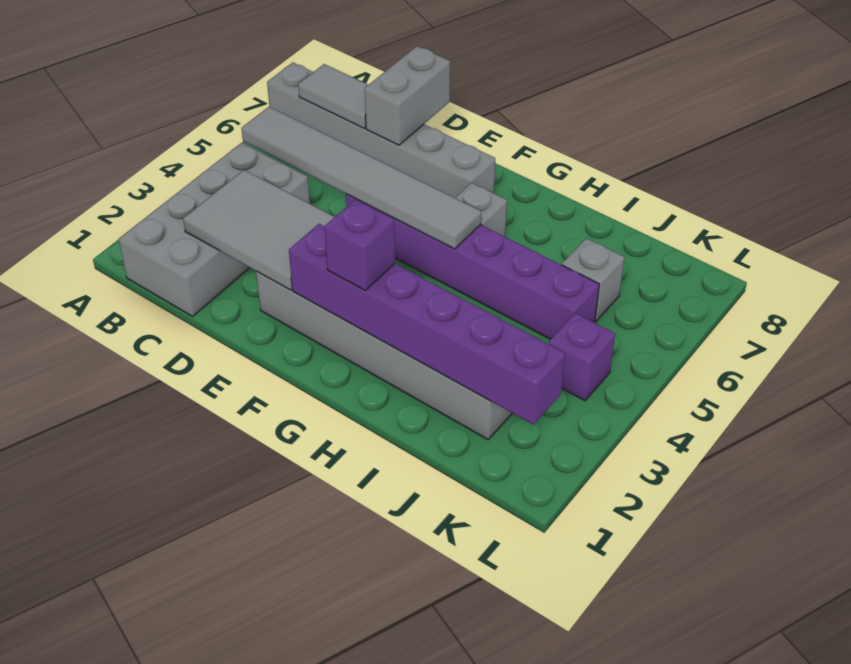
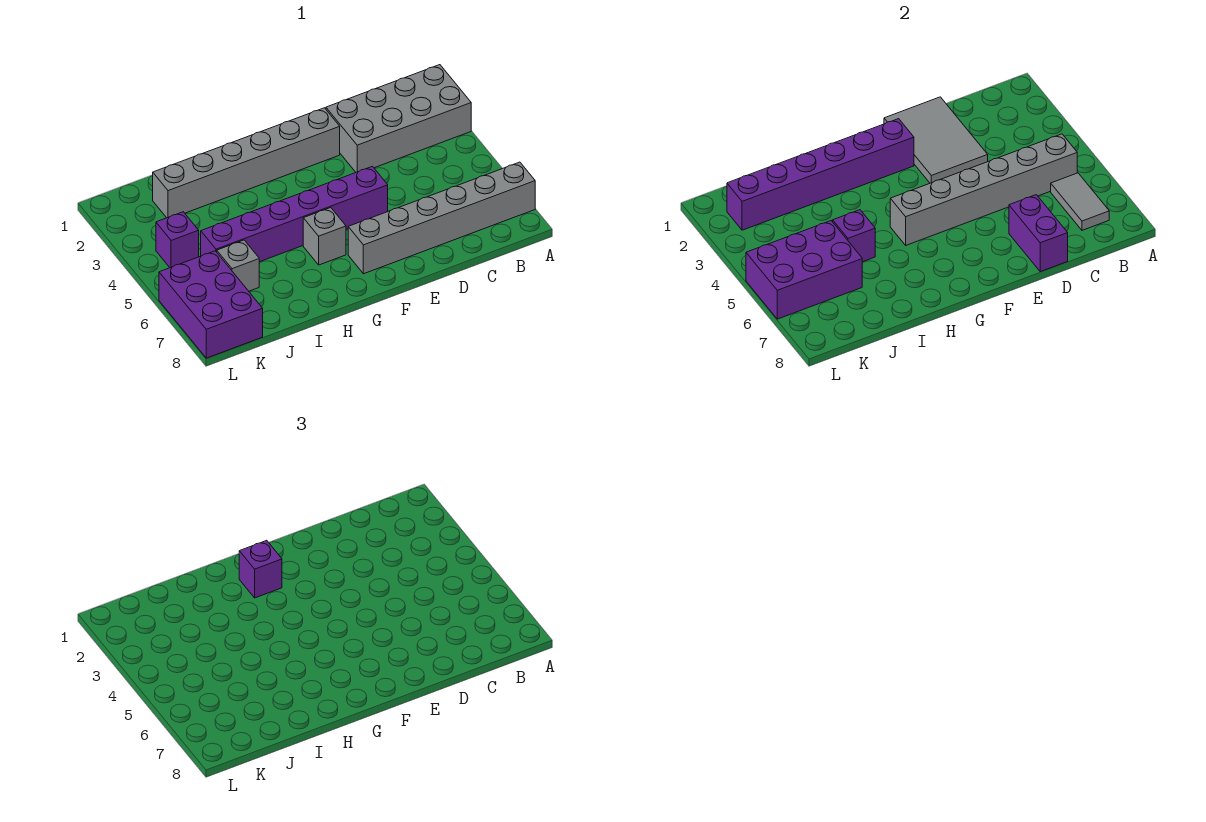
grey 2x4 brick [119,143,310,316] -> grey 2x4 brick turned to [326,65,471,172]
grey 1x6 tile [241,107,481,249] -> grey 1x6 brick [890,134,1077,245]
grey 1x2 tile [298,64,368,128] -> grey 1x2 tile turned to [1051,173,1109,230]
grey 2x3 tile [183,170,334,290] -> grey 2x3 tile turned to [884,97,988,183]
grey 1x2 brick [365,46,450,145] -> purple 1x2 brick [1009,195,1068,272]
none -> purple 1x1 brick [833,210,875,262]
none -> purple 2x3 brick [746,221,862,319]
none -> purple 2x3 brick [159,251,263,358]

